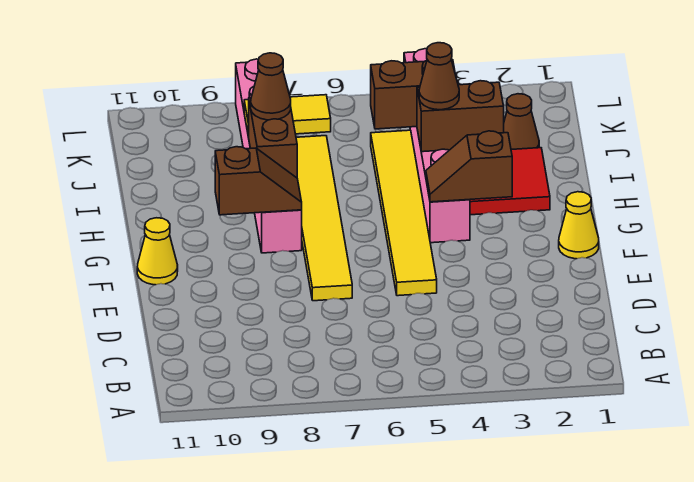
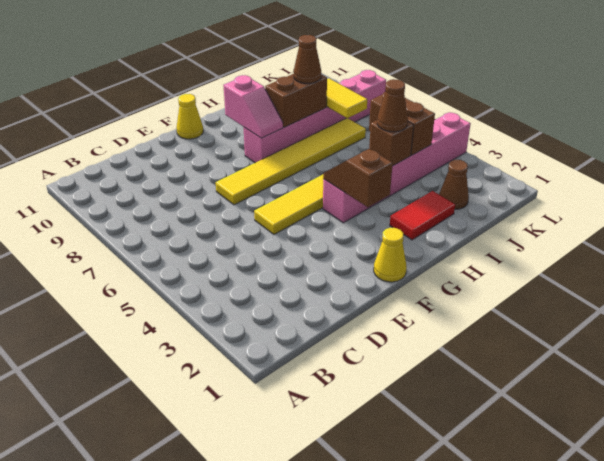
brown 1x2 slope [215,147,302,215] -> pink 1x2 slope [223,75,283,138]
red 2x2 tile [470,148,550,215] -> red 1x2 tile [390,191,455,240]
brown 1x2 brick [417,81,504,152] -> brown 1x1 brick [369,120,414,166]

